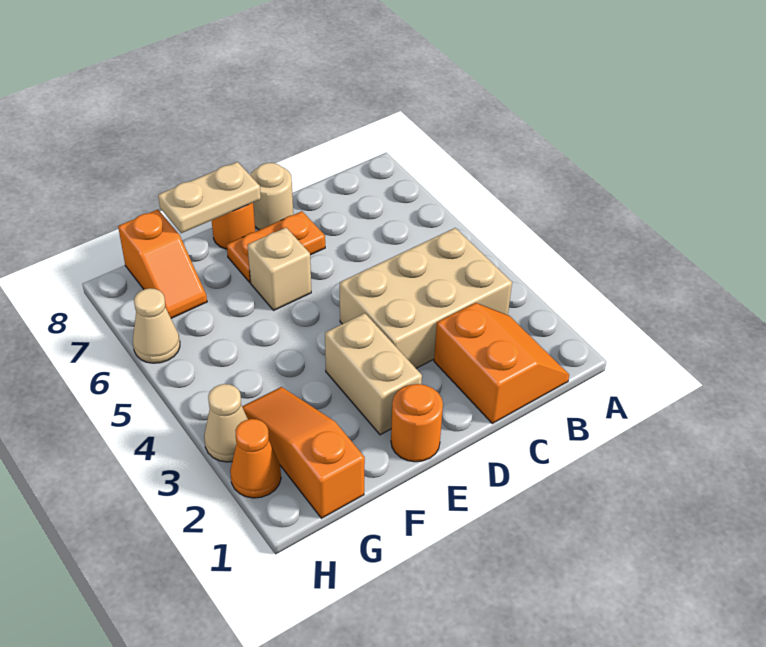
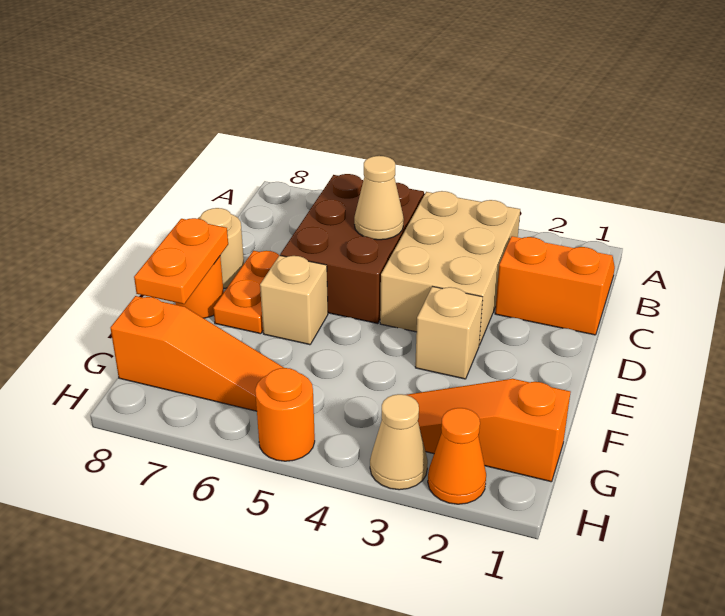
none -> brown 2x3 brick [280,174,424,324]
orange 1x1 round brick [391,384,443,462] -> orange 1x1 round brick moved to [255,368,315,461]
tan 1x2 brick [325,313,422,435] -> tan 1x1 brick [415,286,483,379]
tan 1x2 plate [158,162,261,233] -> orange 1x2 plate [134,218,228,304]
orange 1x2 slope [118,210,207,318] -> orange 1x3 slope [111,296,284,411]
tan 1x1 cone [133,288,180,363] -> tan 1x1 cone moved to [354,156,404,240]

